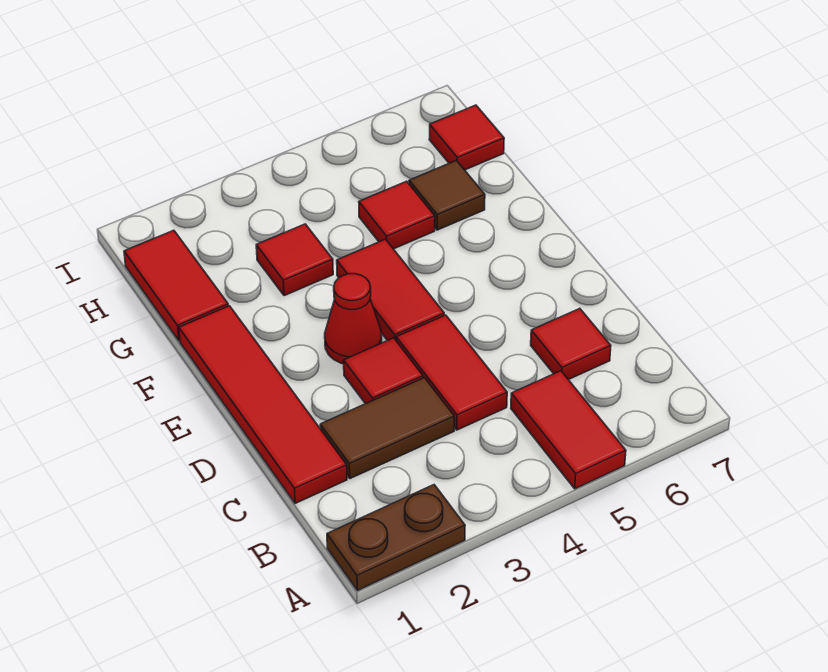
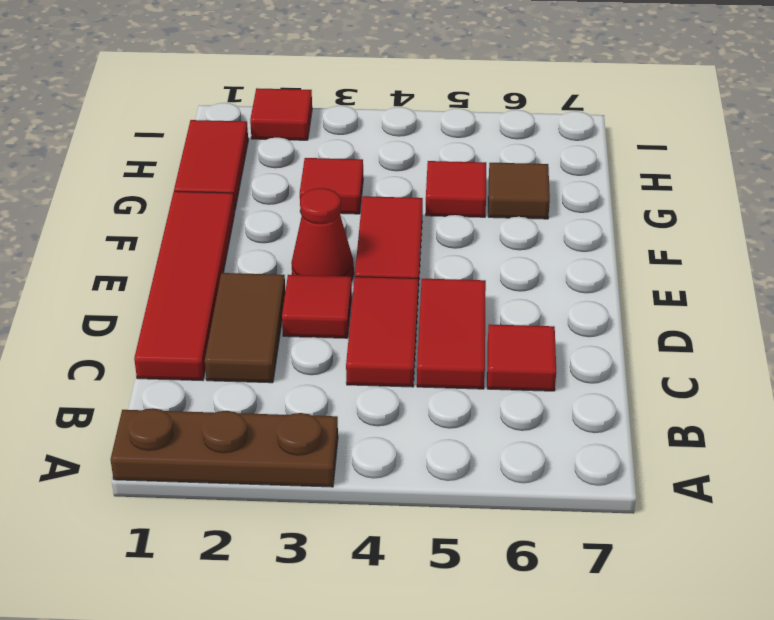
brown 1x2 plate [327,485,465,590] -> brown 1x3 plate [111,408,338,487]
red 1x2 tile [511,371,626,489] -> red 1x2 tile moved to [417,279,486,389]
brown 1x2 tile [320,378,454,479] -> brown 1x2 tile turned to [205,273,285,383]
red 1x1 tile [429,105,504,170] -> red 1x1 tile moved to [250,88,312,140]

